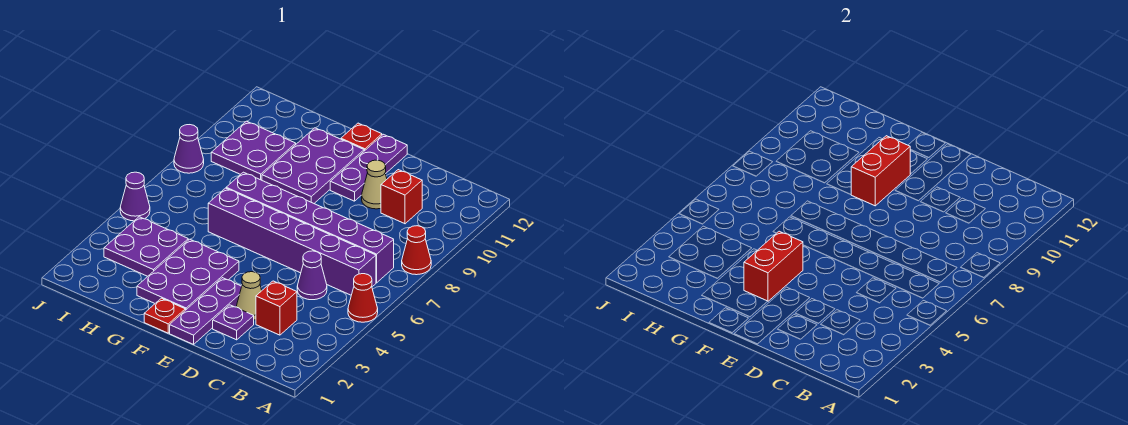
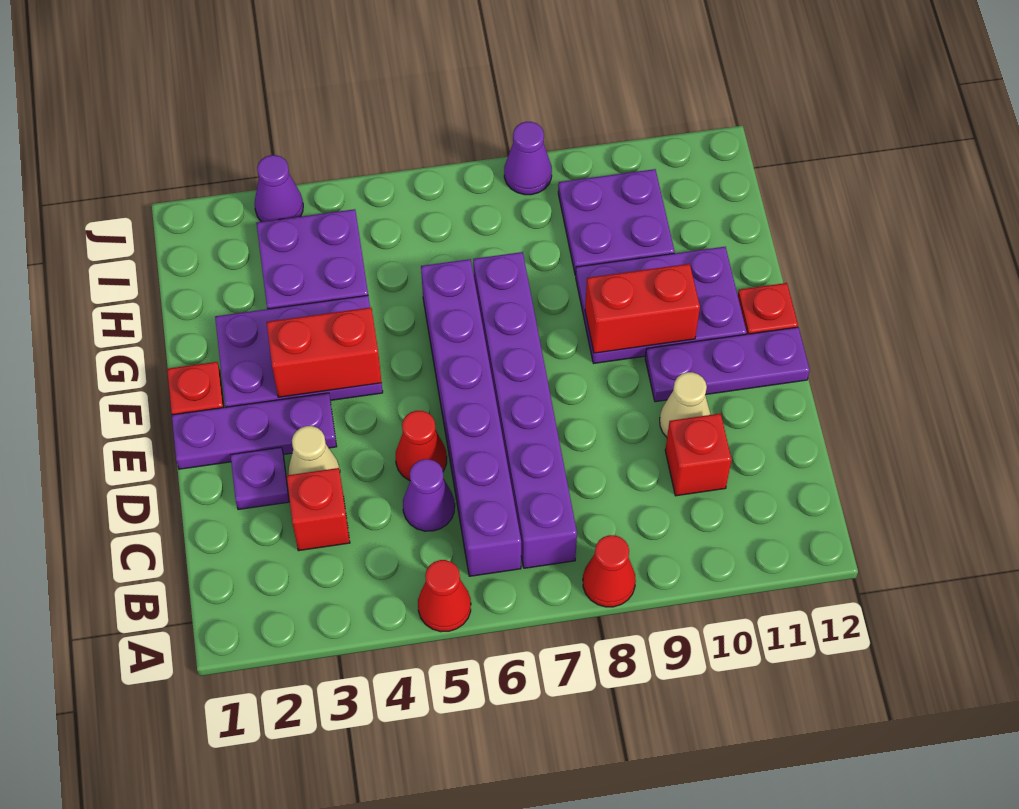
none -> red 1x1 cone [396,411,447,481]
purple 1x1 cone [120,172,150,221] -> purple 1x1 cone moved to [255,155,303,222]

